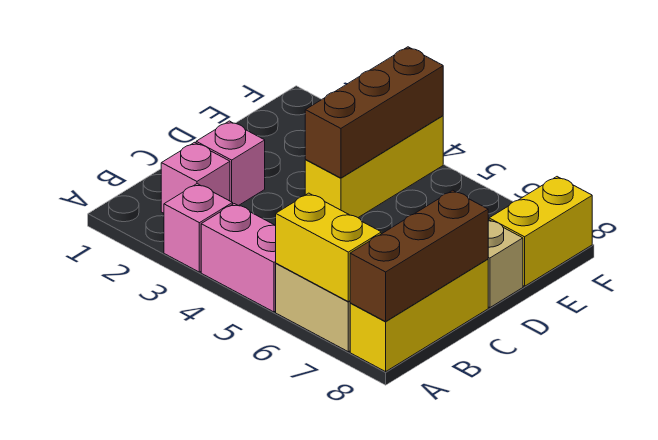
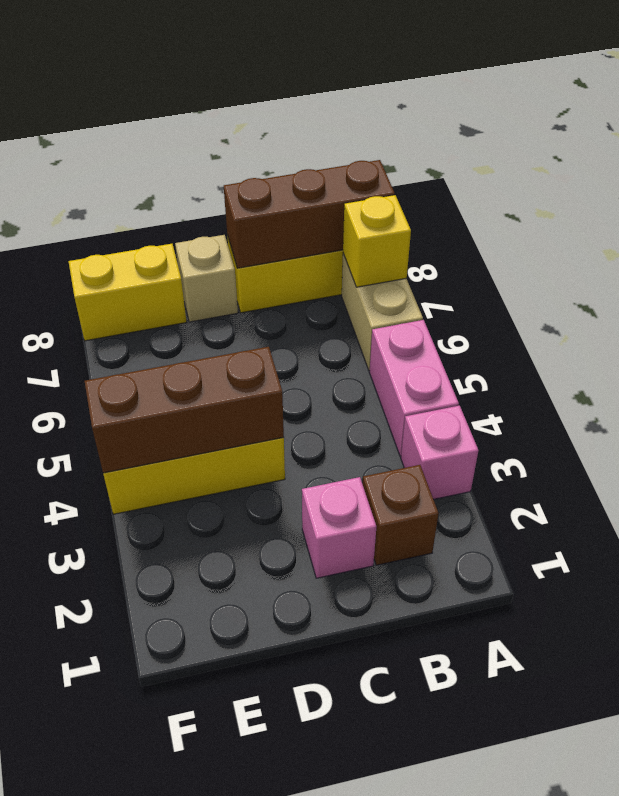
yellow 1x2 brick [275,193,381,302] -> yellow 1x1 brick [343,195,411,287]
pink 1x1 brick [161,142,230,213] -> brown 1x1 brick [363,465,439,565]

